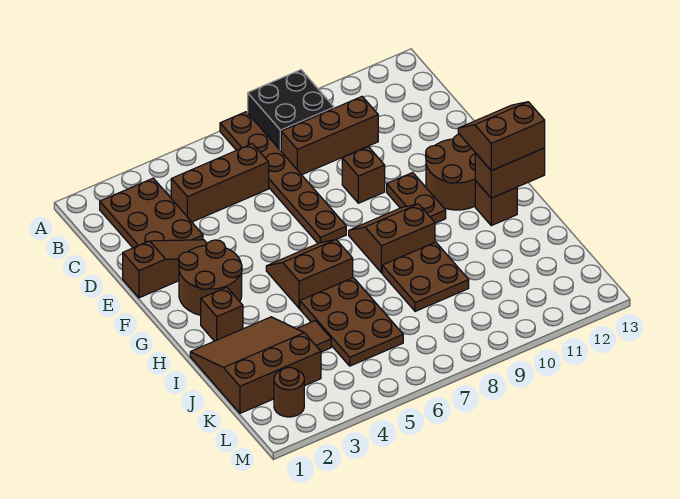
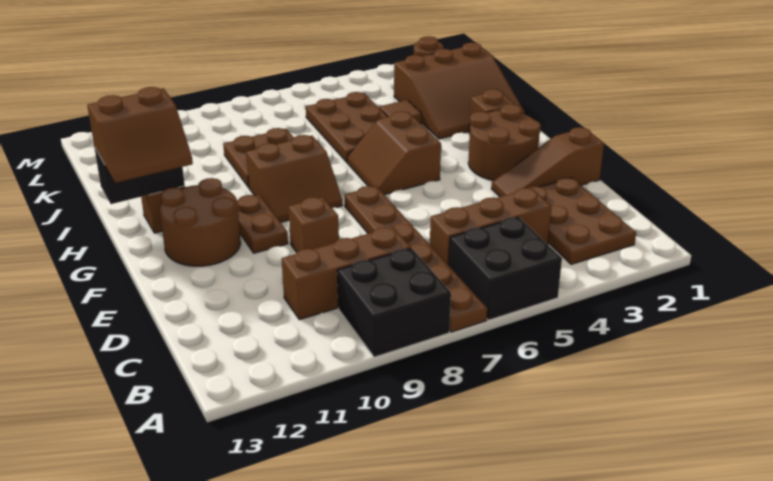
none -> black 2x2 brick [449,217,562,320]
brown 2x2 slope [266,240,353,308] -> brown 2x2 slope turned to [347,111,441,195]
brown 1x2 brick [475,148,545,198] -> black 1x2 brick [94,147,185,204]

